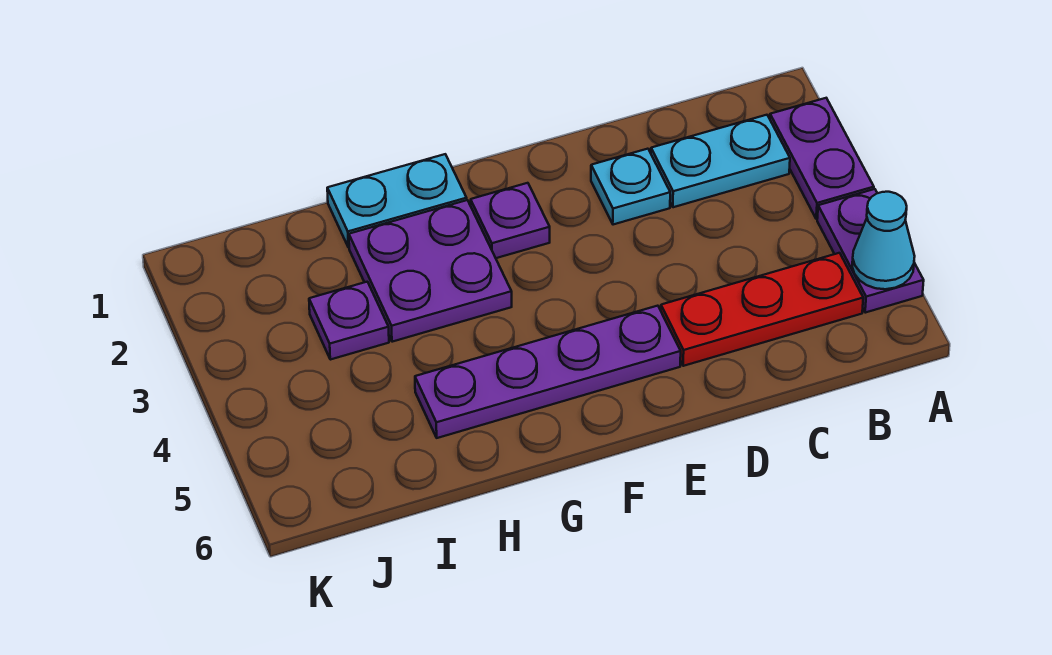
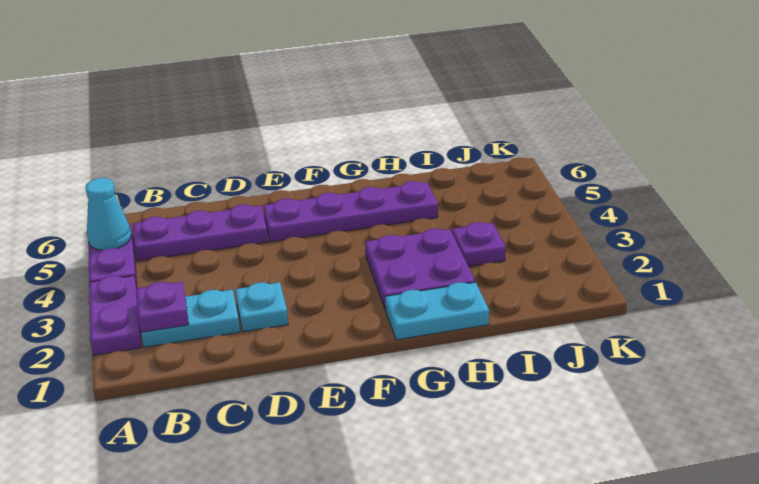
red 1x3 plate [661,253,863,366] -> purple 1x3 plate [133,205,268,261]
purple 1x1 plate [471,183,550,258] -> purple 1x1 plate moved to [136,282,189,332]

